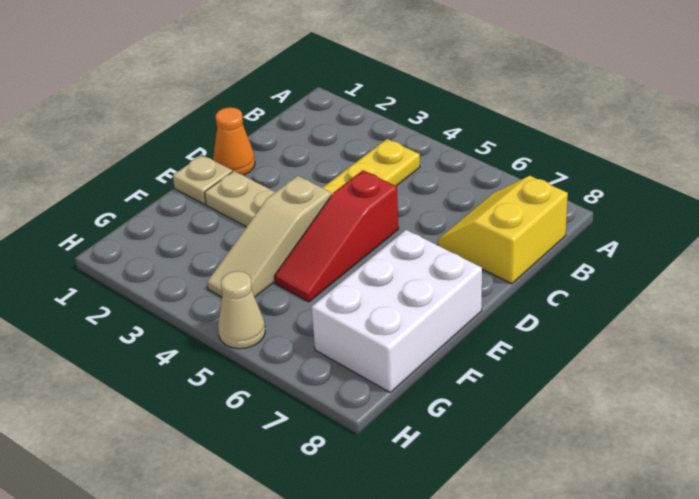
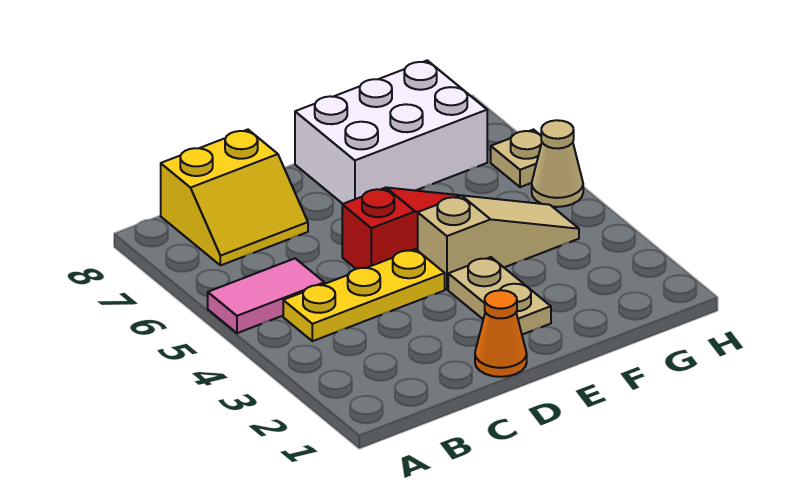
none -> pink 1x2 tile [208,258,324,333]
tan 1x1 plate [173,155,232,204] -> tan 1x1 plate moved to [491,130,542,187]

